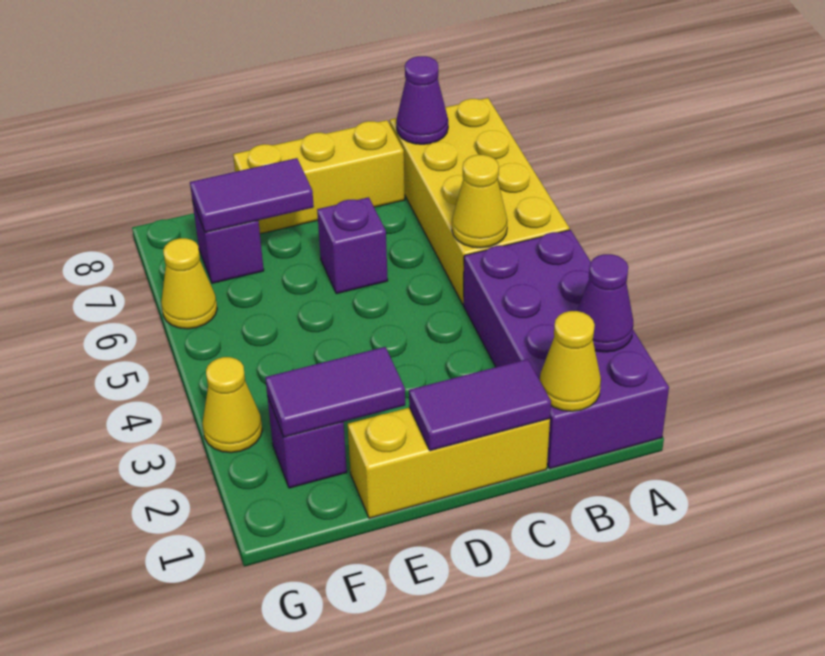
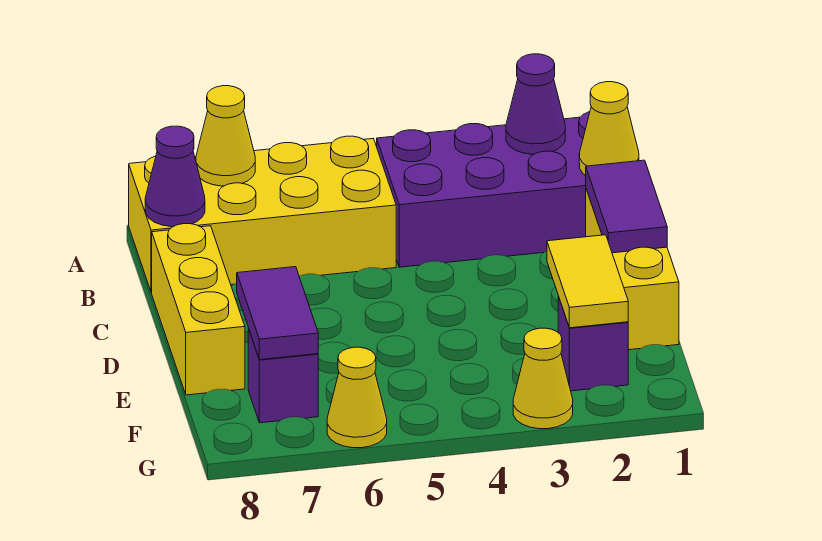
yellow 1x1 cone [452,155,507,248] -> yellow 1x1 cone moved to [196,86,255,186]
purple 1x1 brick [317,197,388,294] -> none
purple 1x2 tile [265,347,405,437] -> yellow 1x2 tile [547,235,628,328]

